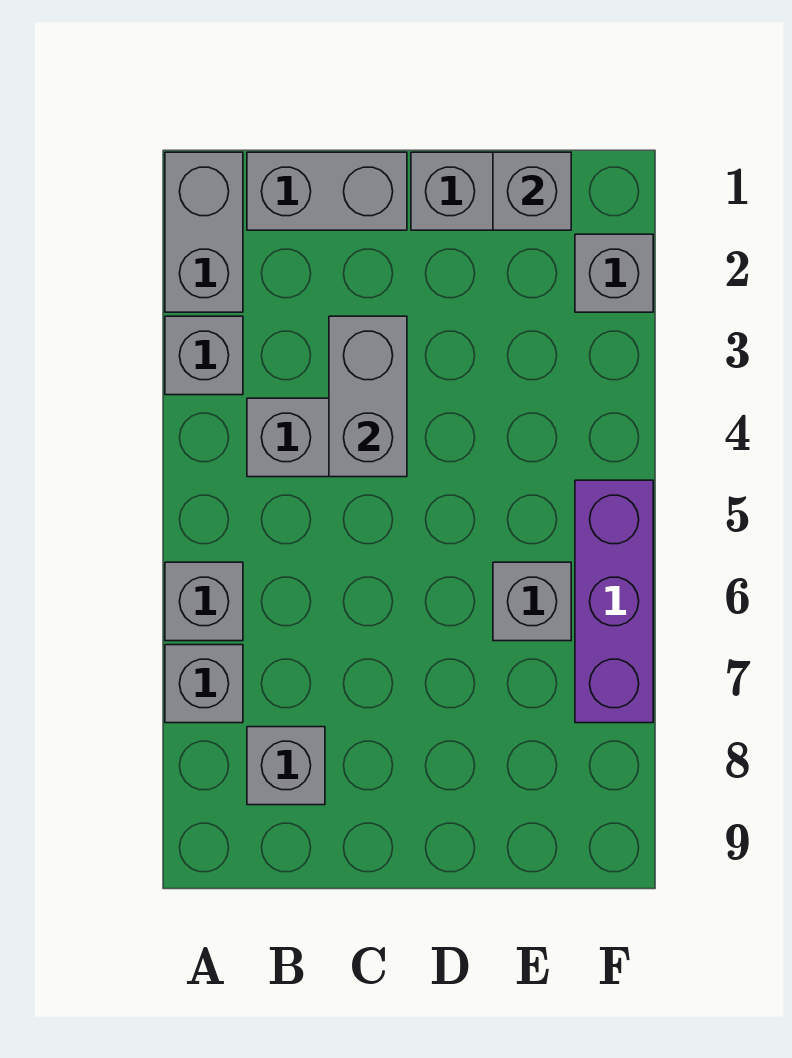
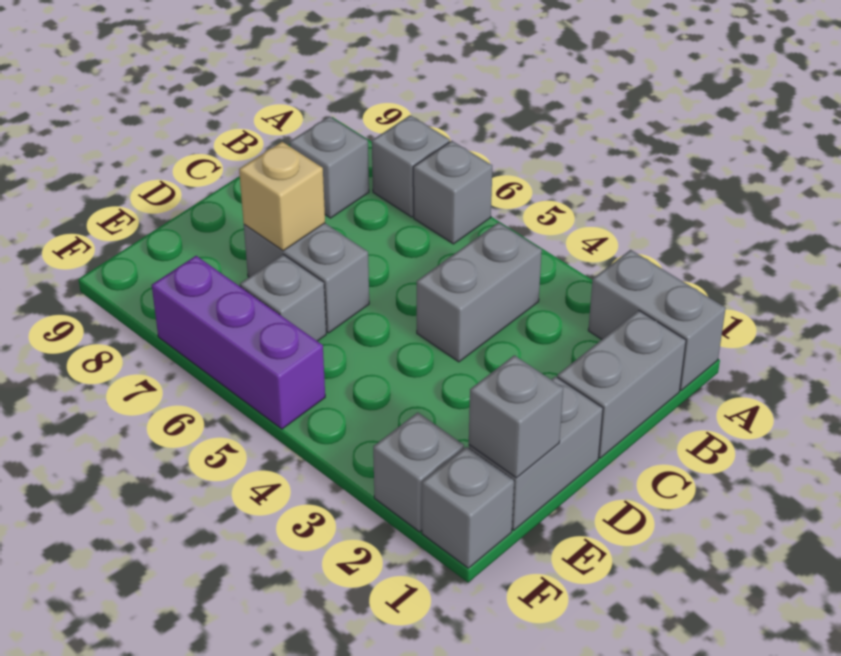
grey 1x1 brick [165,316,243,395] -> grey 1x1 brick moved to [422,447,514,568]
grey 1x2 brick [329,316,407,477] -> grey 1x2 brick moved to [244,223,369,333]
none -> tan 1x1 brick [239,142,325,251]

